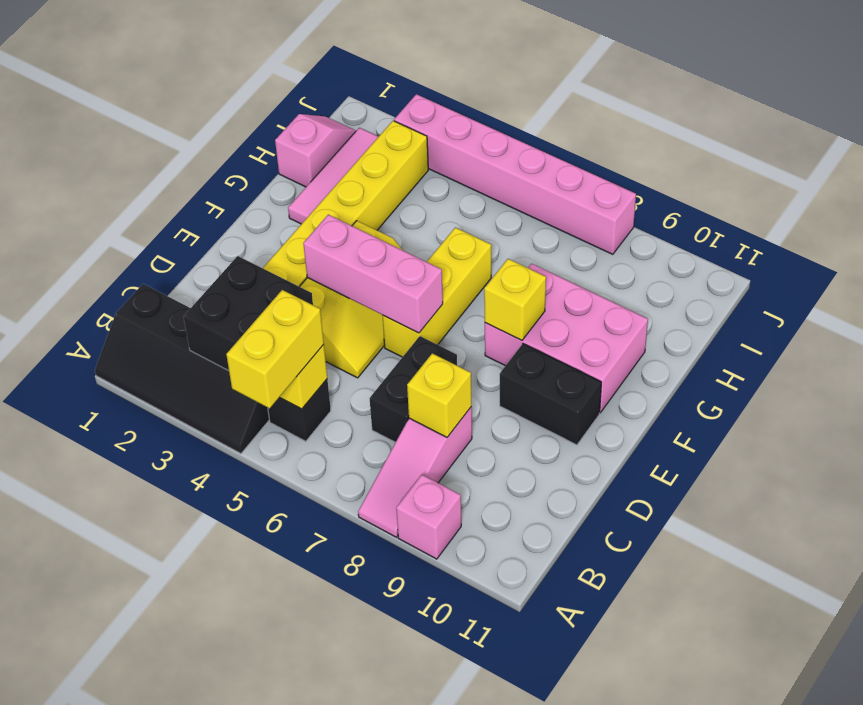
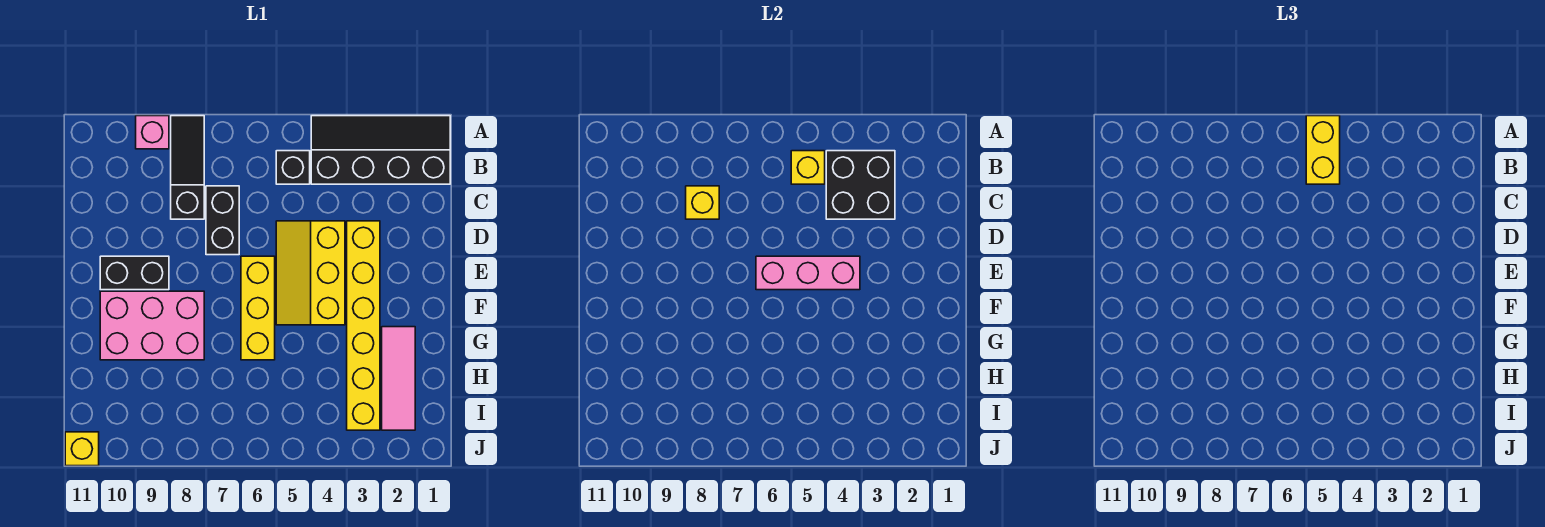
pink 1x3 slope [358,407,472,537] -> black 1x3 slope [171,116,204,219]
yellow 1x1 brick [484,259,546,340] -> yellow 1x1 brick moved to [65,432,99,466]
pink 1x2 slope [275,114,356,187] -> none
pink 1x6 brick [394,94,636,254] -> none

